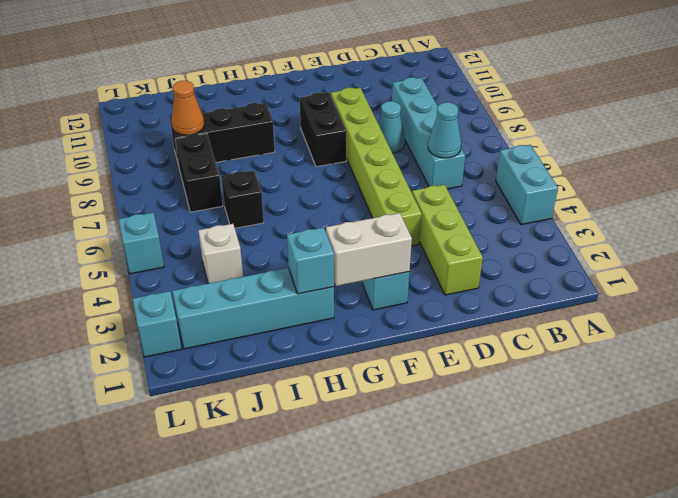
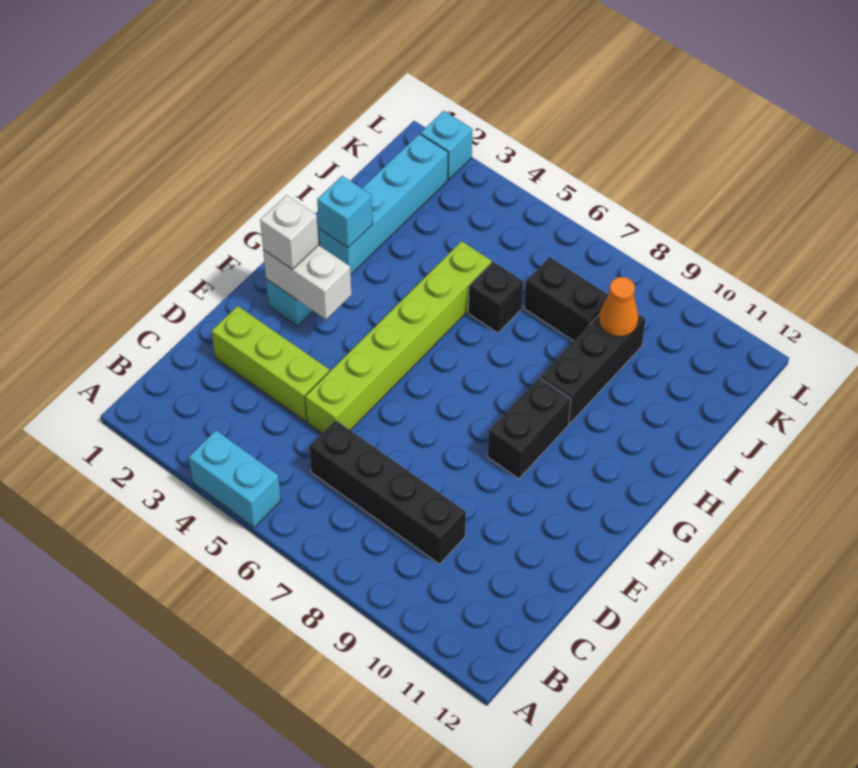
cyan 1x4 brick [392,77,465,189] -> black 1x4 brick [309,420,466,564]
cyan 1x1 cone [428,102,461,158] -> none
cyan 1x1 cone [379,101,405,153] -> none
lime 1x6 brick [331,88,422,246] -> lime 1x6 brick turned to [305,241,491,433]
white 1x2 brick [326,213,412,286] -> white 1x2 brick turned to [263,245,351,319]
black 1x2 brick [300,93,346,167] -> black 1x2 brick turned to [488,378,571,479]
white 1x1 brick [198,224,243,283] -> white 1x1 brick moved to [260,195,319,269]
cyan 1x1 brick [119,213,164,274] -> none

